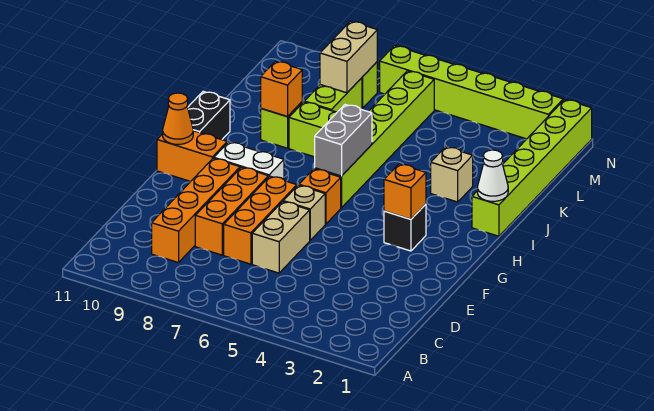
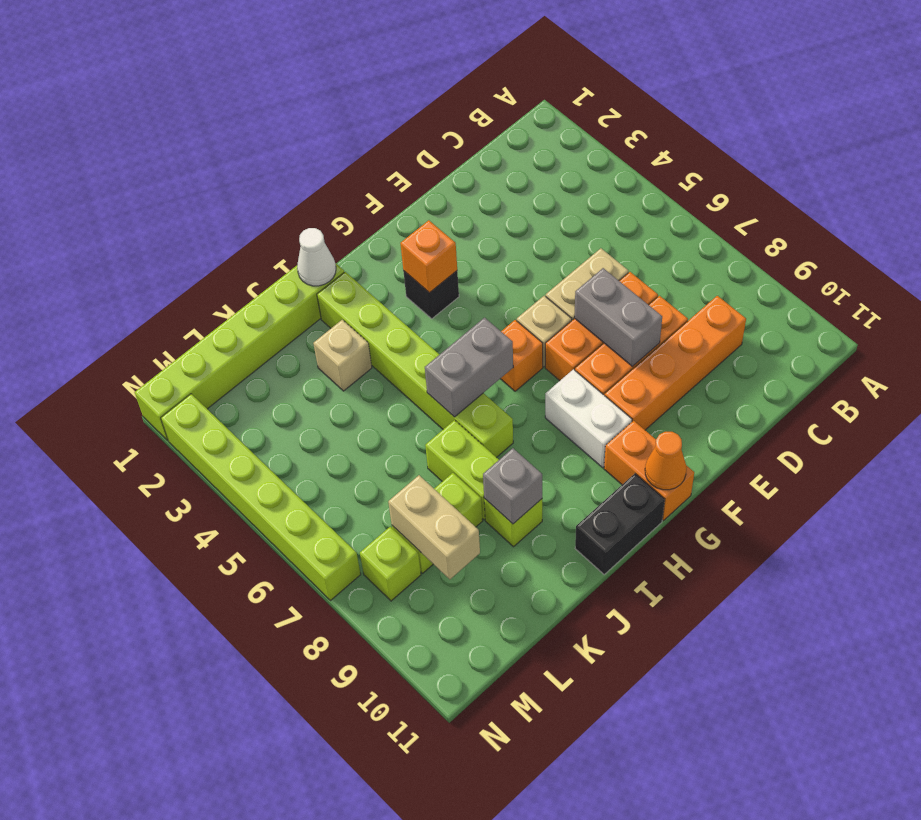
none -> grey 1x2 brick [575,268,662,367]
lime 1x6 brick [315,71,434,208] -> lime 1x6 brick turned to [317,272,513,458]
orange 1x1 brick [261,61,302,117] -> grey 1x1 brick [483,448,542,524]
tan 1x2 brick [320,21,377,93] -> tan 1x2 brick turned to [388,475,480,579]

